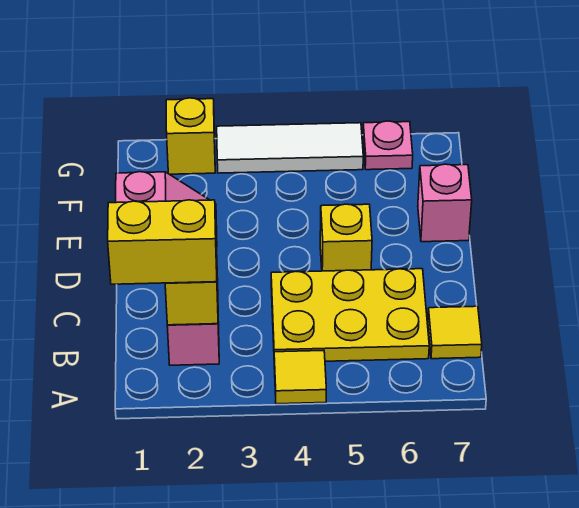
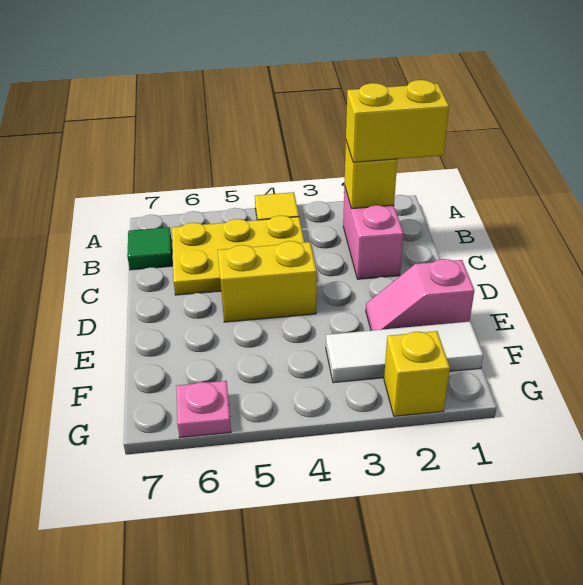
yellow 1x1 tile [428,306,482,359] -> green 1x1 tile [127,227,172,270]
yellow 1x1 brick [320,204,372,271] -> yellow 1x2 brick [218,241,317,322]
pink 1x1 brick [418,164,472,242] -> none
white 1x3 tile [217,123,363,173] -> white 1x3 tile moved to [326,322,483,383]

